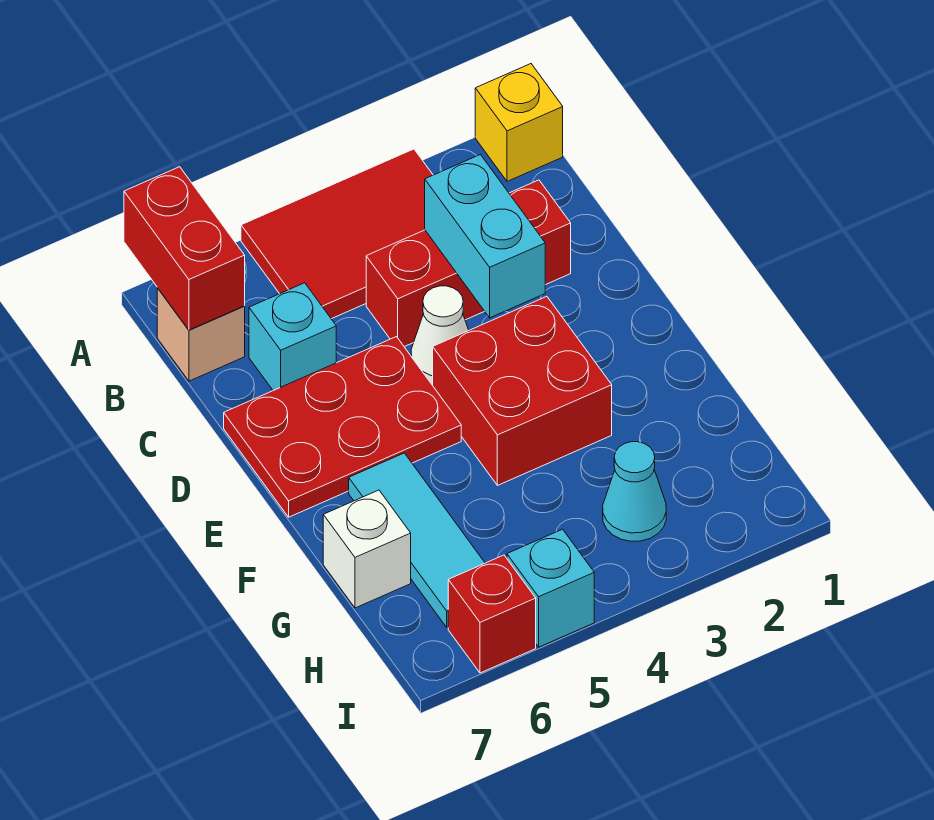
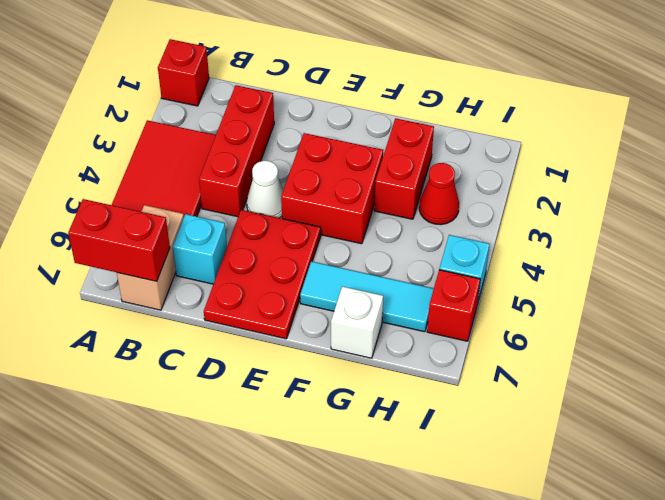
yellow 1x1 brick [475,64,563,181] -> red 1x1 brick [158,39,209,106]
tan 1x1 brick [157,288,245,381] -> tan 1x2 brick [117,205,184,310]
cyan 1x2 brick [425,155,545,318] -> none
none -> red 1x2 brick [374,118,434,219]
cyan 1x1 cone [603,442,666,541] -> red 1x1 cone [419,163,459,225]

